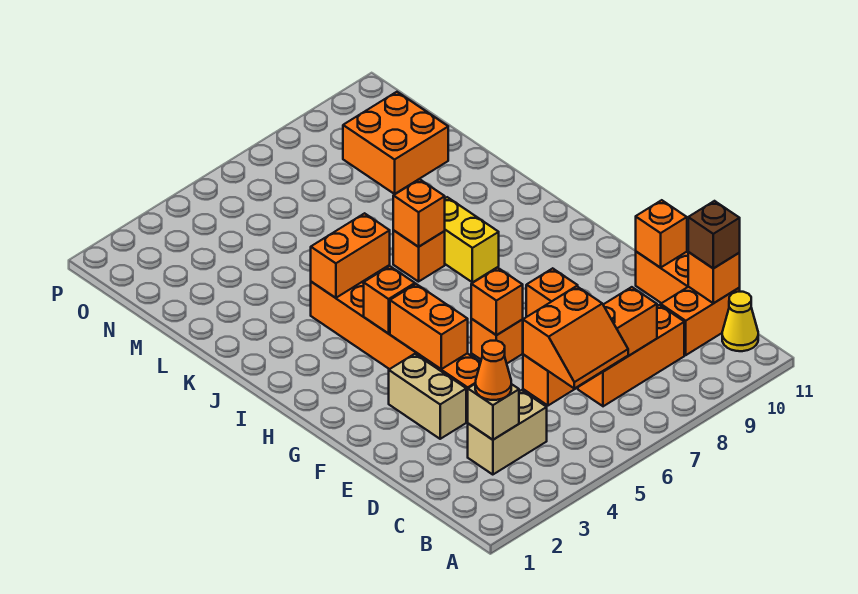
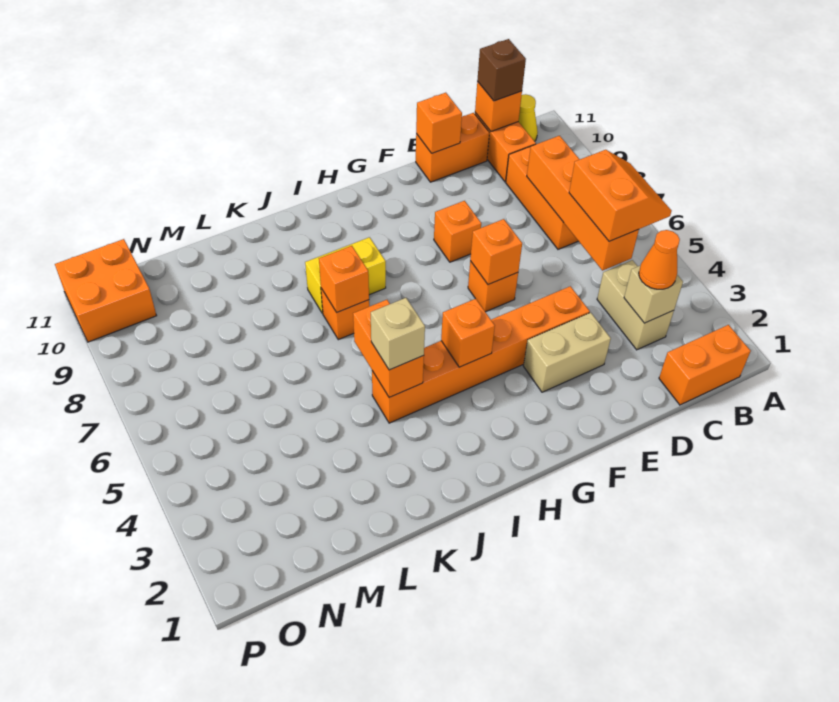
orange 1x2 brick [390,284,468,369] -> orange 1x2 brick moved to [659,325,751,405]
none -> tan 1x1 brick [371,298,425,370]
orange 2x2 brick [343,92,448,194] -> orange 2x2 brick moved to [55,239,157,342]

